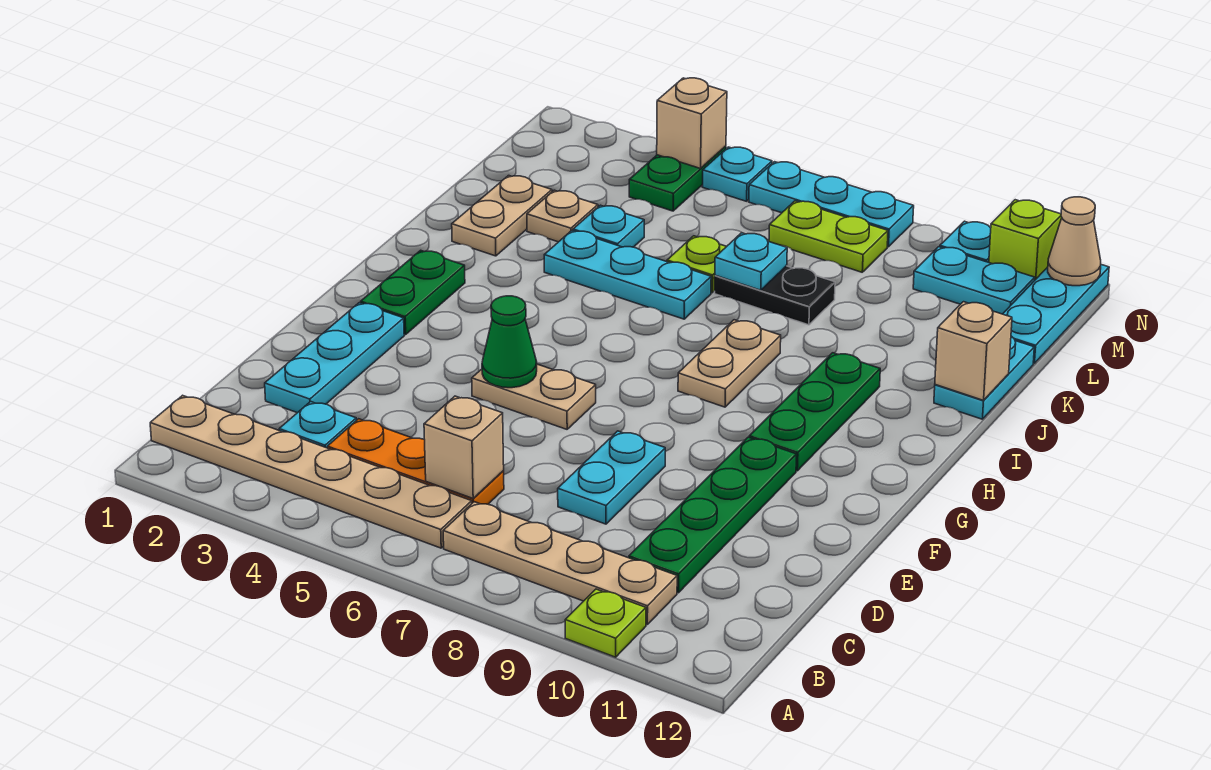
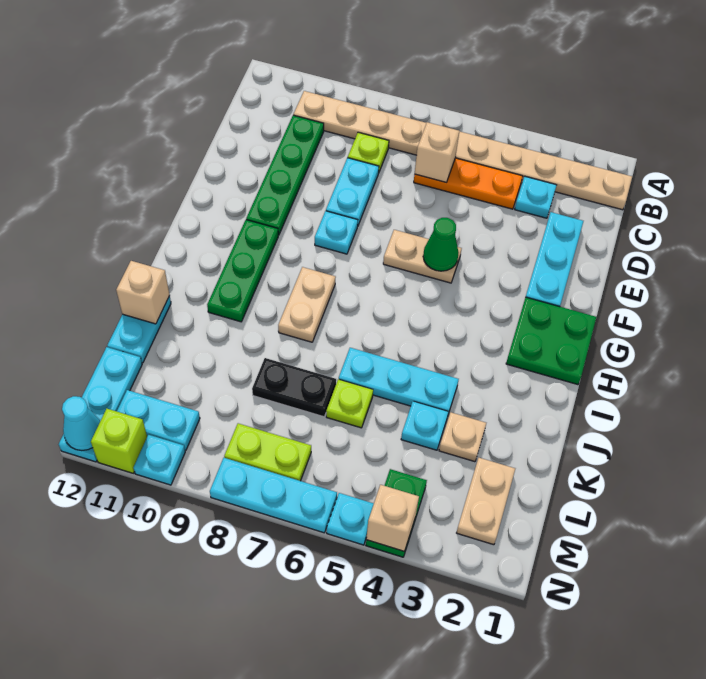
lime 1x1 plate [565,589,646,657] -> lime 1x1 plate moved to [348,132,389,173]
green 1x2 plate [361,250,465,335] -> green 2x2 plate [506,297,596,385]
tan 1x2 plate [452,176,552,256] -> tan 1x2 plate moved to [457,458,515,545]
cyan 1x1 plate [715,233,787,290] -> cyan 1x1 plate moved to [315,211,358,254]
tan 1x1 cone [1048,197,1101,286] -> cyan 1x1 cone [62,396,100,450]

